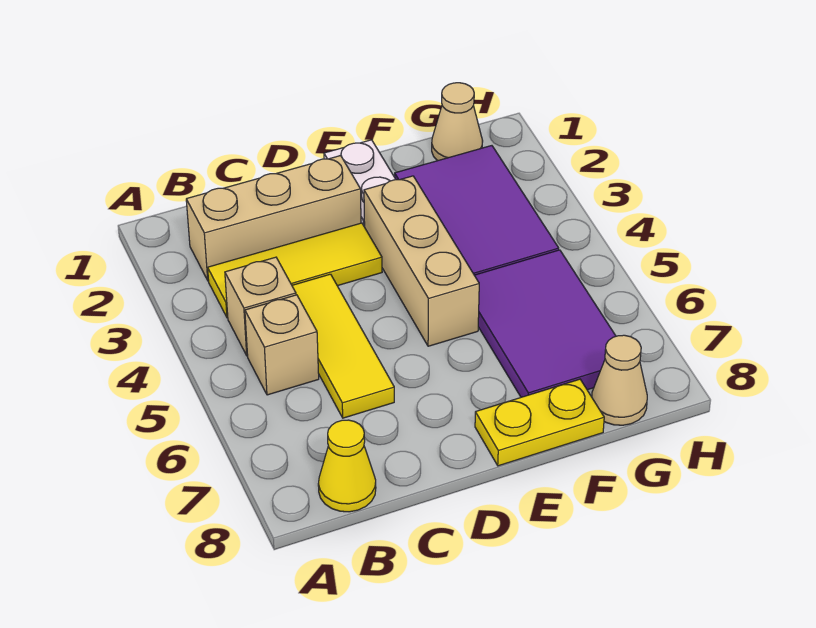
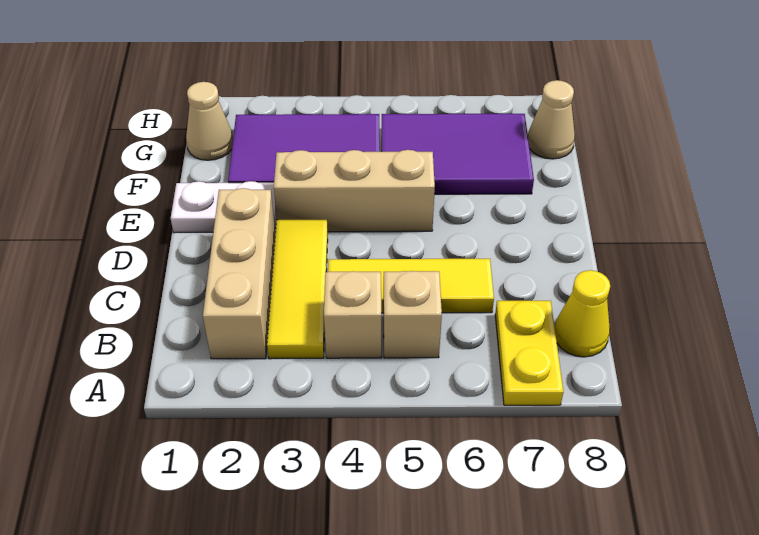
yellow 1x2 plate [475,379,604,466] -> yellow 1x2 plate moved to [495,301,564,405]

